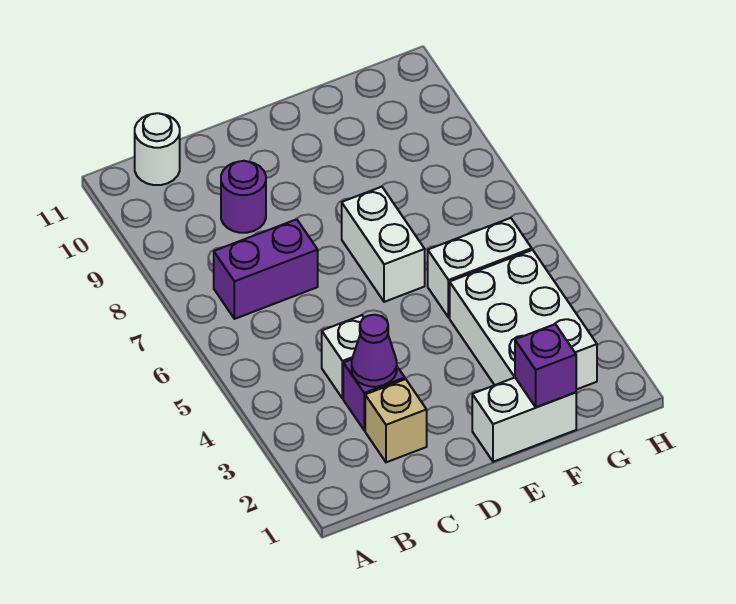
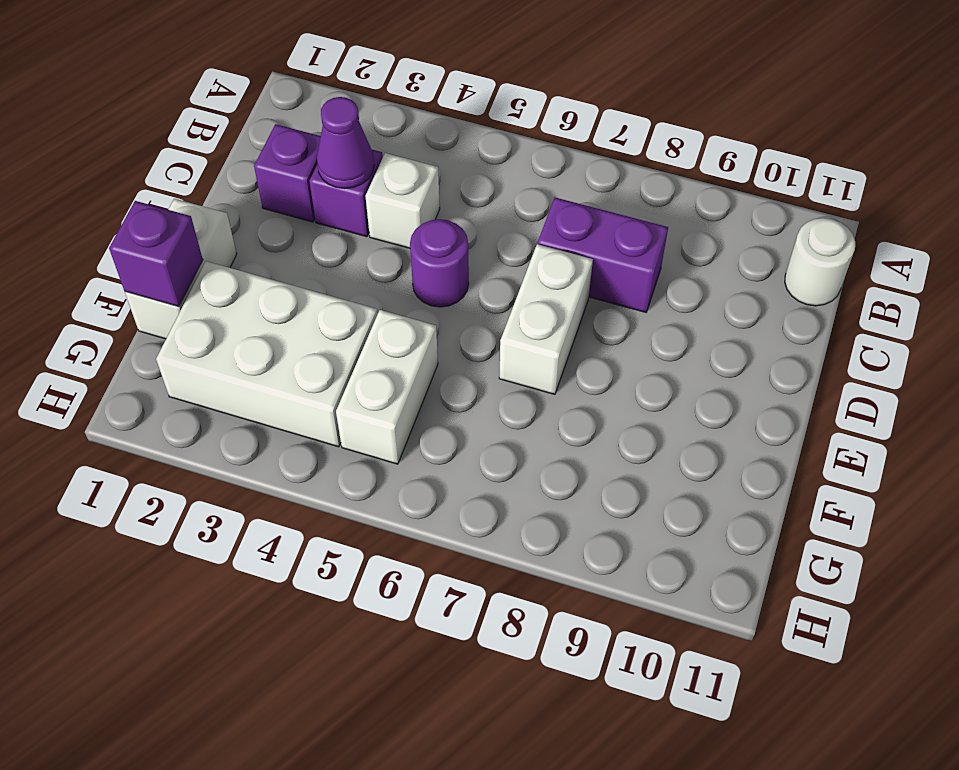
purple 1x2 brick [214,219,318,319] -> purple 1x2 brick turned to [538,198,668,312]
tan 1x1 brick [365,379,427,462] -> purple 1x1 brick [254,124,321,222]
purple 1x1 round brick [221,161,266,233] -> purple 1x1 round brick moved to [410,219,469,307]
white 1x2 brick [342,187,425,302] -> white 1x2 brick turned to [499,244,593,394]

